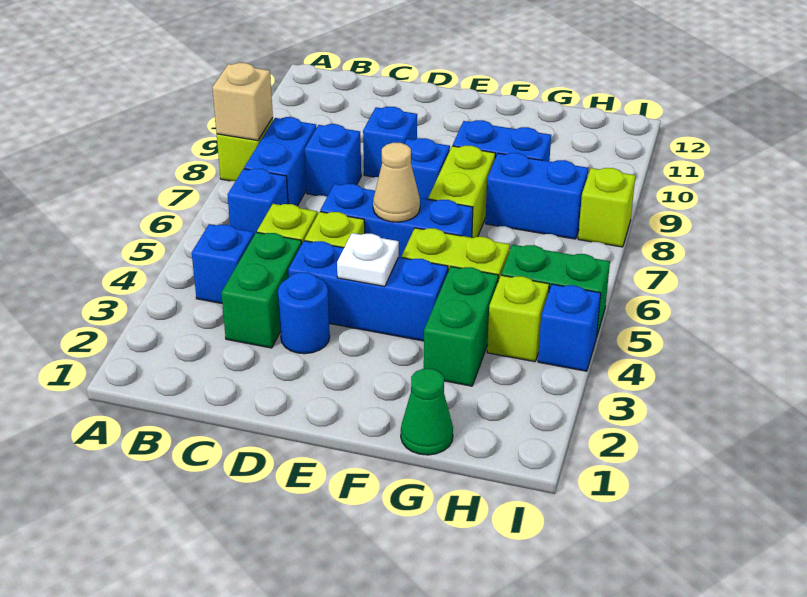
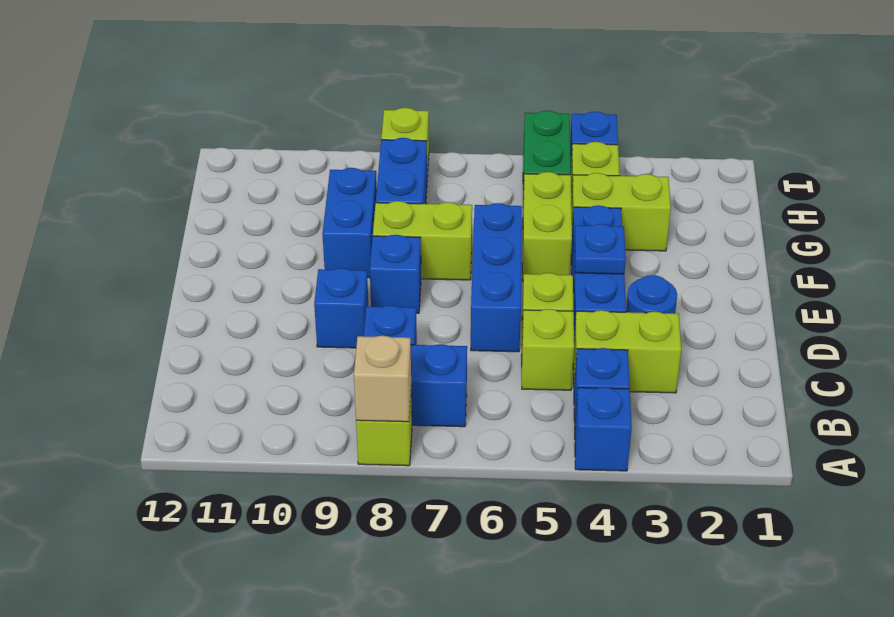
blue 1x1 brick [227,168,288,235] -> blue 1x1 brick moved to [575,387,632,471]
green 1x2 brick [221,232,302,348] -> lime 1x2 brick [573,310,681,393]
white 1x1 plate [337,233,399,286] -> blue 1x1 plate [575,224,626,274]
tan 1x1 cone [373,143,420,222] -> none
green 1x1 cone [401,369,453,455] -> none
green 1x2 brick [424,267,498,386] -> lime 1x2 brick [571,173,671,251]

